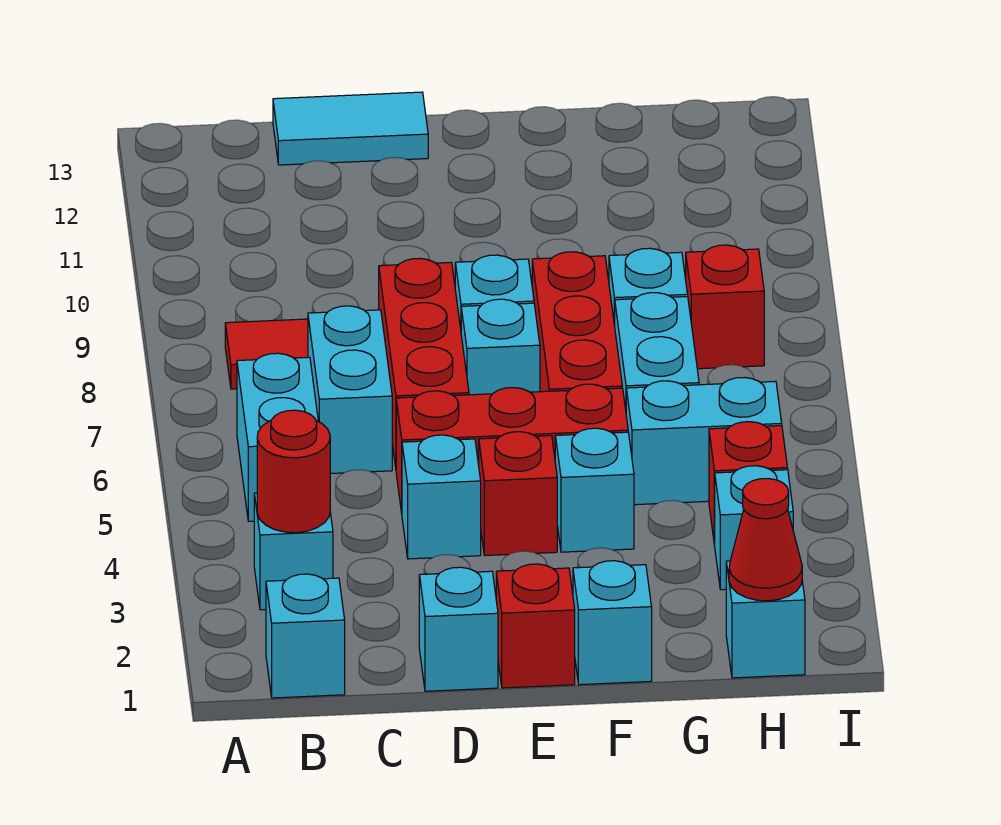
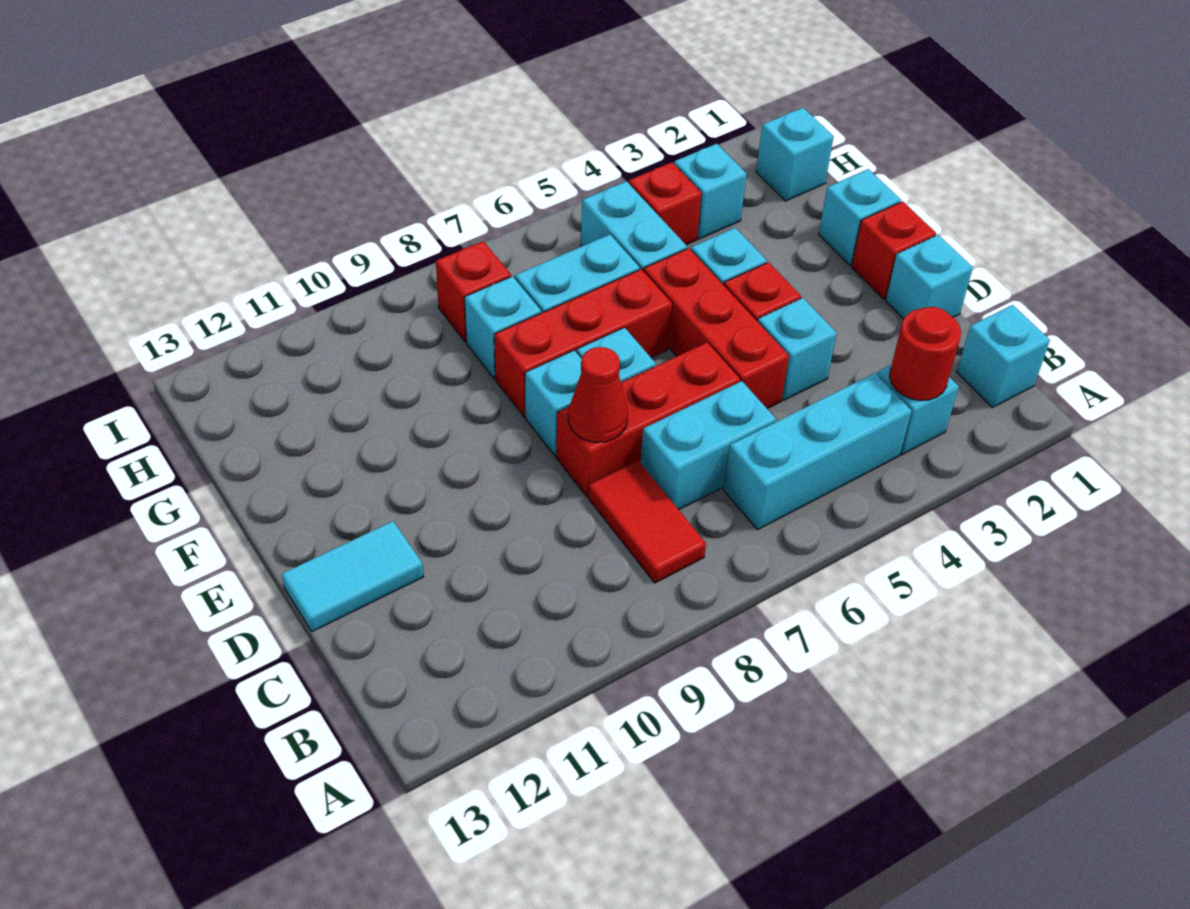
cyan 1x2 brick [237,353,318,521] -> cyan 1x3 brick [724,373,911,530]
cyan 1x2 tile [273,92,428,165] -> cyan 1x2 tile turned to [282,521,423,632]
red 1x1 cone [729,478,802,601] -> red 1x1 cone moved to [568,347,628,442]

